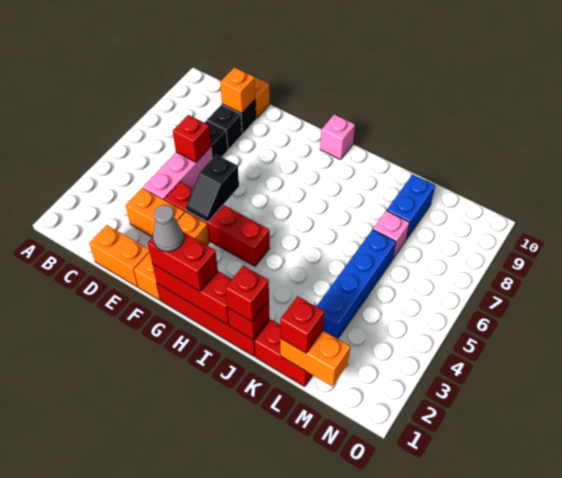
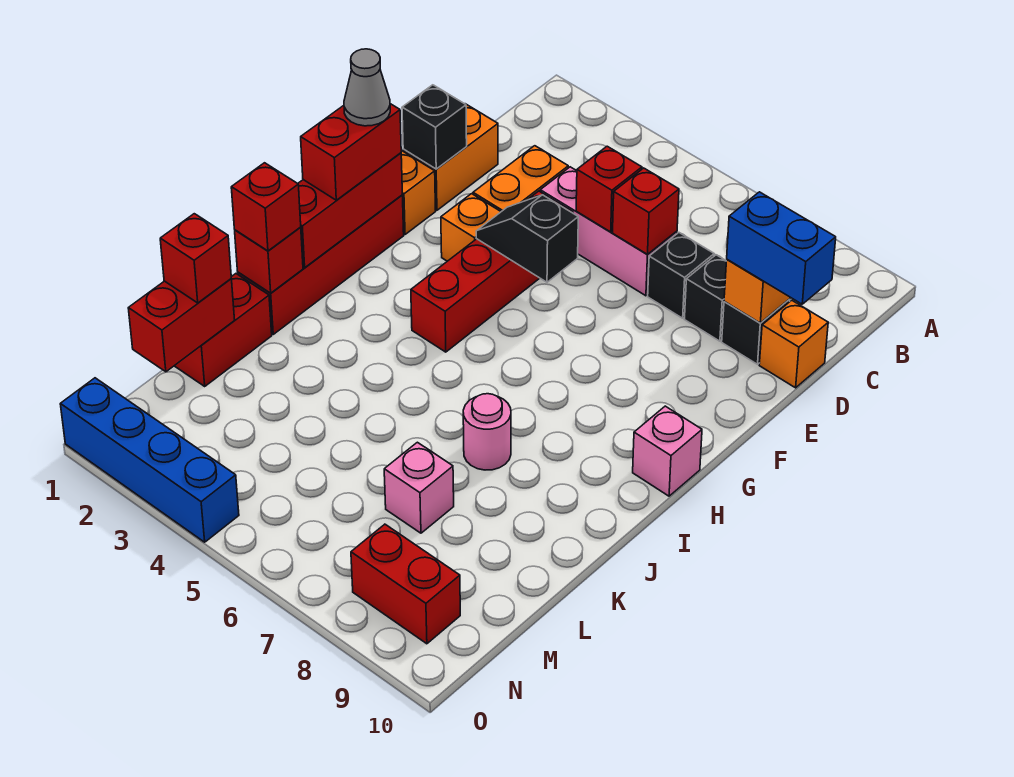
none -> red 1x1 brick [576,146,642,232]
none -> black 1x1 brick [402,85,467,169]
none -> pink 1x1 round brick [463,394,511,470]
orange 1x2 brick [280,331,351,386] -> red 1x2 brick [128,279,235,372]
blue 1x4 brick [317,229,396,339] -> blue 1x4 brick moved to [60,378,239,542]
blue 1x2 brick [387,174,435,240] -> blue 1x2 brick moved to [727,192,836,304]
none -> red 1x2 brick [351,524,460,644]

